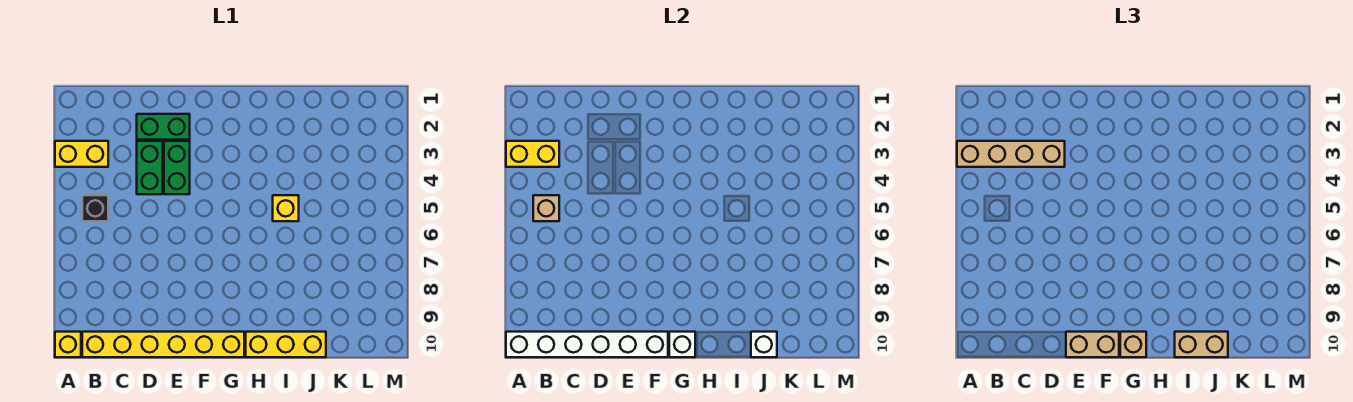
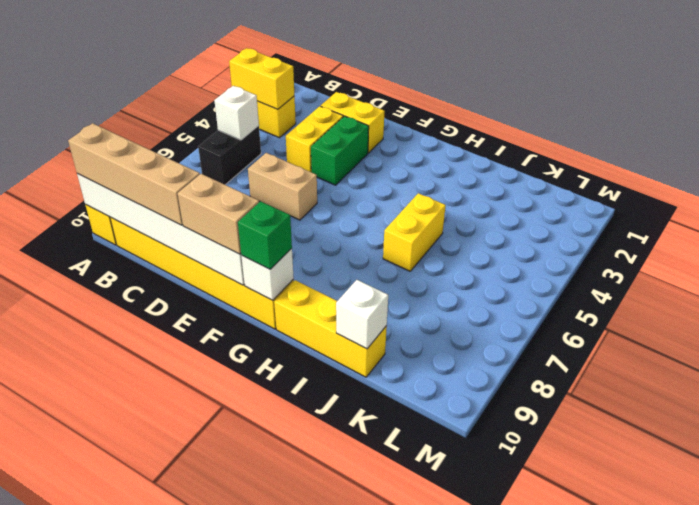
tan 1x4 brick [957,141,1065,167] -> tan 1x4 brick moved to [68,123,200,225]
black 1x1 brick [82,195,108,221] -> black 1x2 brick [198,126,261,185]
tan 1x1 brick [533,195,559,221] -> white 1x1 brick [214,86,259,140]
green 1x2 brick [137,114,190,140] -> yellow 1x2 brick [321,92,385,153]
green 1x2 brick [137,141,163,194] -> yellow 1x2 brick [286,106,343,172]
tan 1x1 brick [1120,332,1146,357] -> green 1x1 brick [238,201,292,269]
yellow 1x1 brick [273,195,299,221] -> yellow 1x2 brick [383,193,446,271]
tan 1x2 brick [1175,332,1228,357] -> tan 1x2 brick moved to [248,153,317,220]

